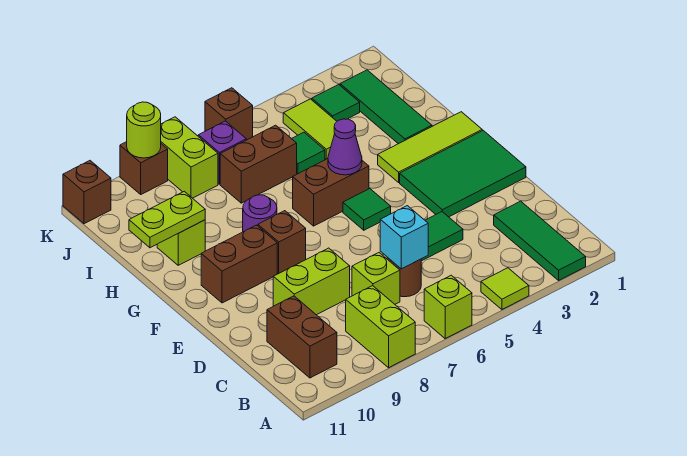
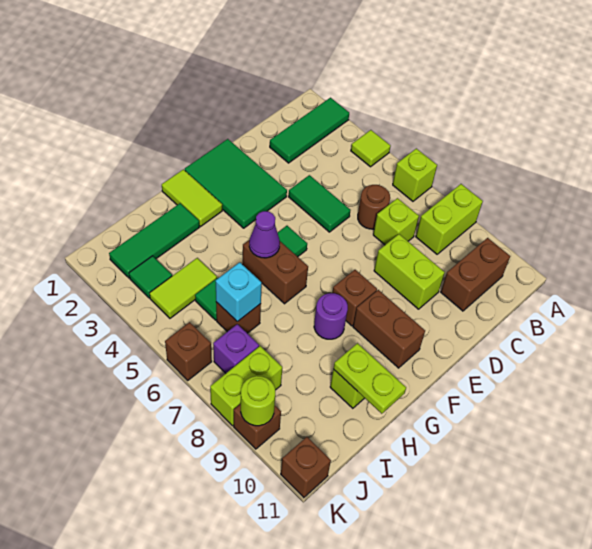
cyan 1x1 brick [380,206,428,269] -> cyan 1x1 brick moved to [216,262,262,322]
lime 1x3 tile [378,112,482,182] -> lime 1x2 tile [162,169,222,226]
brown 1x2 brick [220,125,297,203] -> brown 1x1 brick [216,302,261,333]

